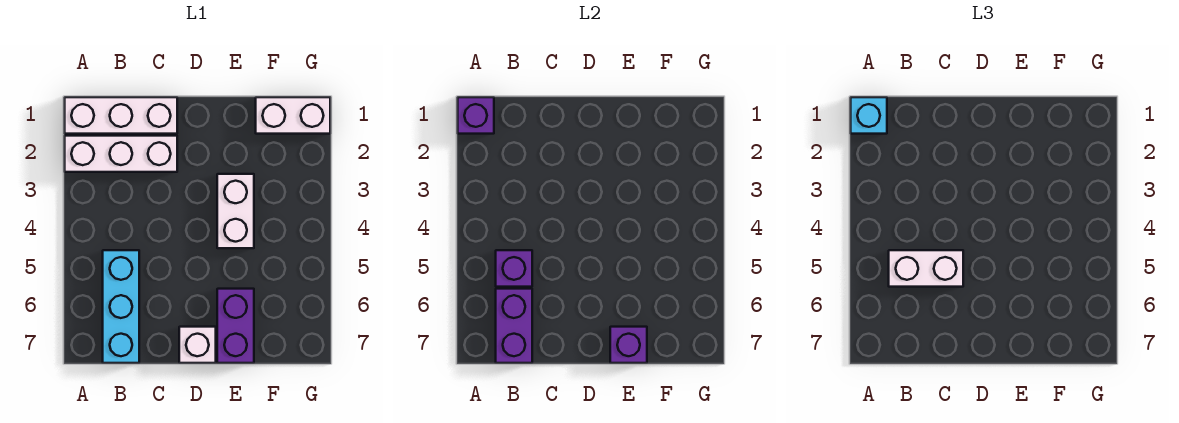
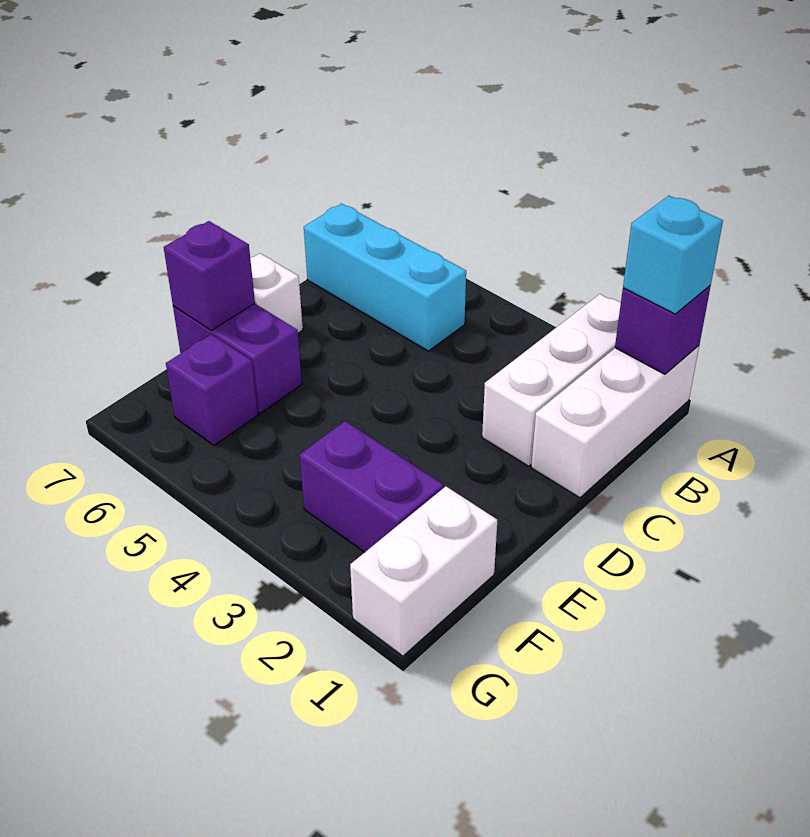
purple 1x1 brick [496,250,532,287] -> purple 1x1 brick moved to [166,334,258,445]
white 1x2 brick [889,250,963,287] -> none
purple 1x2 brick [496,289,532,363] -> purple 1x2 brick moved to [300,421,443,552]
white 1x2 brick [217,174,254,248] -> none

